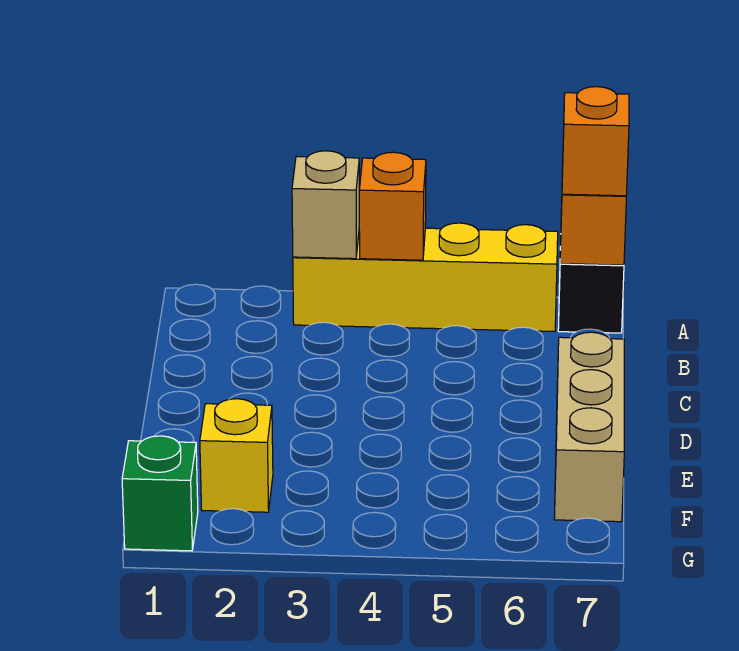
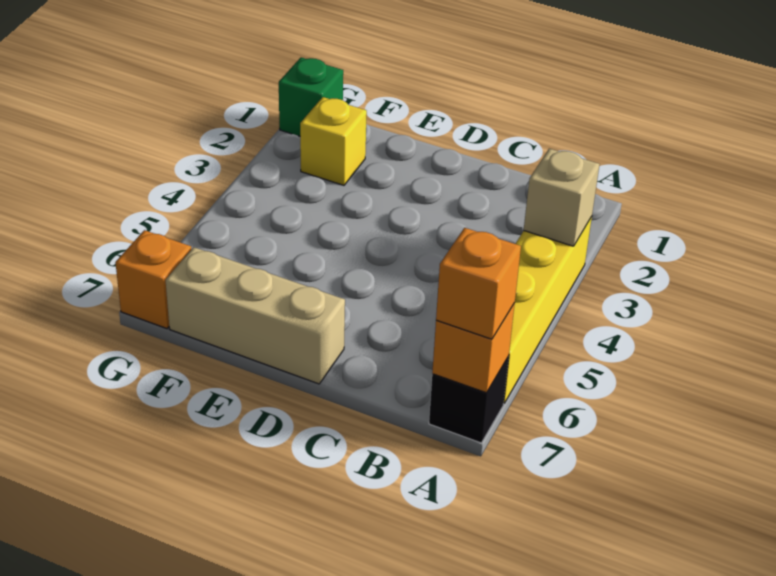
orange 1x1 brick [359,152,426,260] -> orange 1x1 brick moved to [115,230,191,328]

